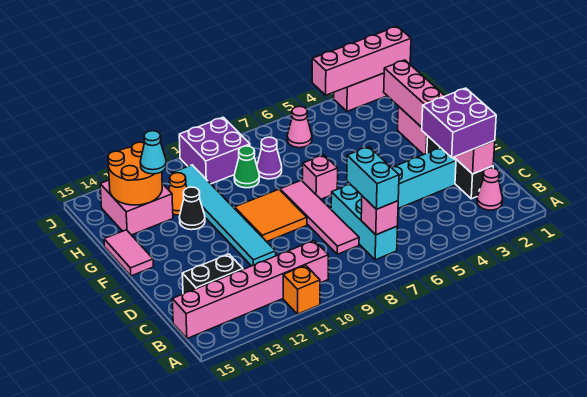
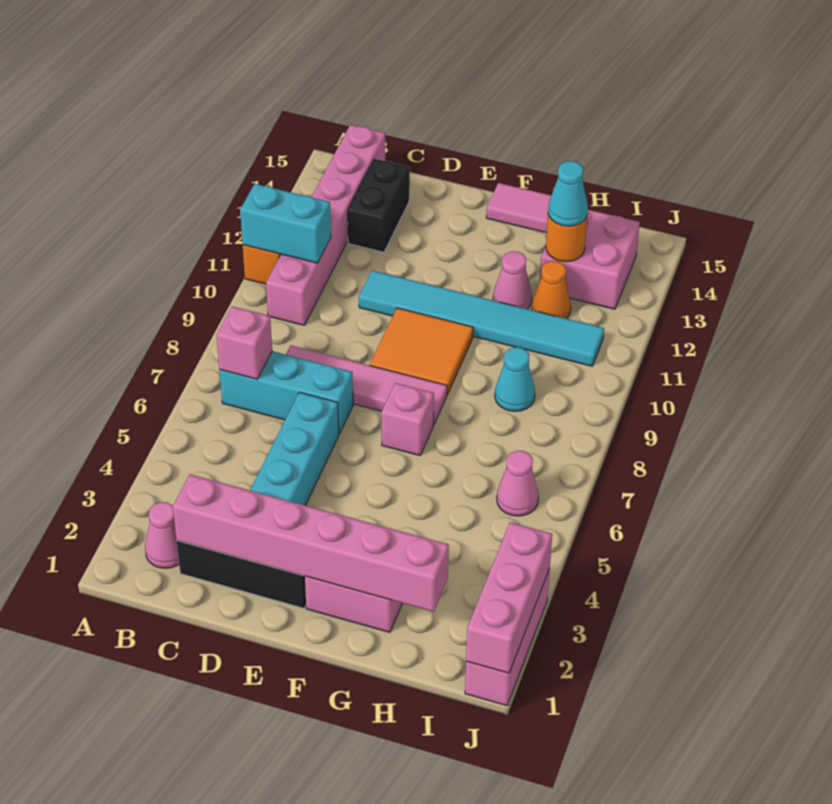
cyan 1x2 brick [347,147,399,209] -> cyan 1x2 brick moved to [240,184,331,263]
purple 2x2 brick [422,88,496,158] -> none
black 1x1 cone [179,187,205,230] -> pink 1x1 cone [493,251,532,309]
purple 1x1 cone [257,137,282,179] -> none
green 1x1 cone [234,146,259,188] -> cyan 1x1 cone [495,347,535,411]
orange 2x2 round brick [108,142,162,205] -> orange 1x1 round brick [546,214,587,262]
purple 2x2 brick [179,117,250,184] -> none
pink 1x4 brick [312,26,411,95] -> pink 1x3 brick [466,522,552,673]

